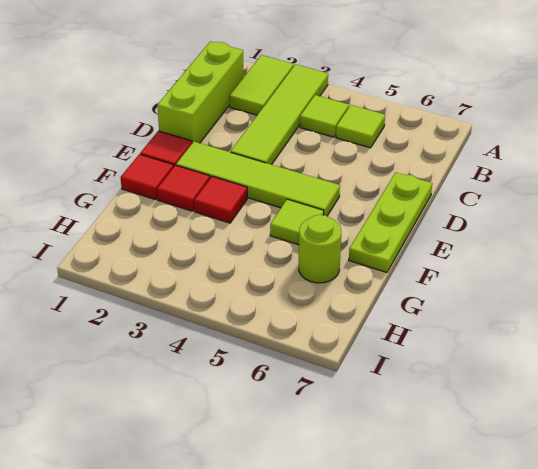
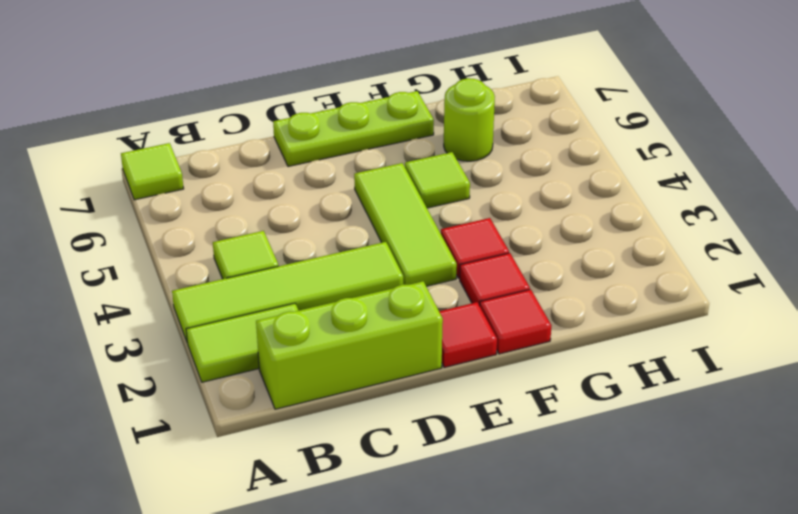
lime 1x1 tile [336,105,385,148] -> lime 1x1 tile moved to [121,143,184,200]
lime 1x4 tile [176,142,340,216] -> lime 1x3 tile [354,163,457,286]

